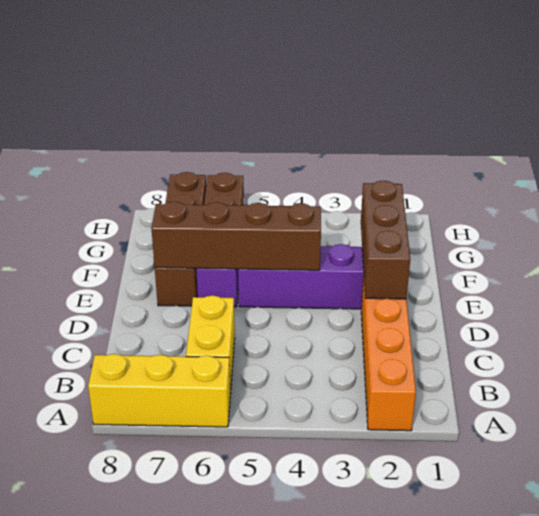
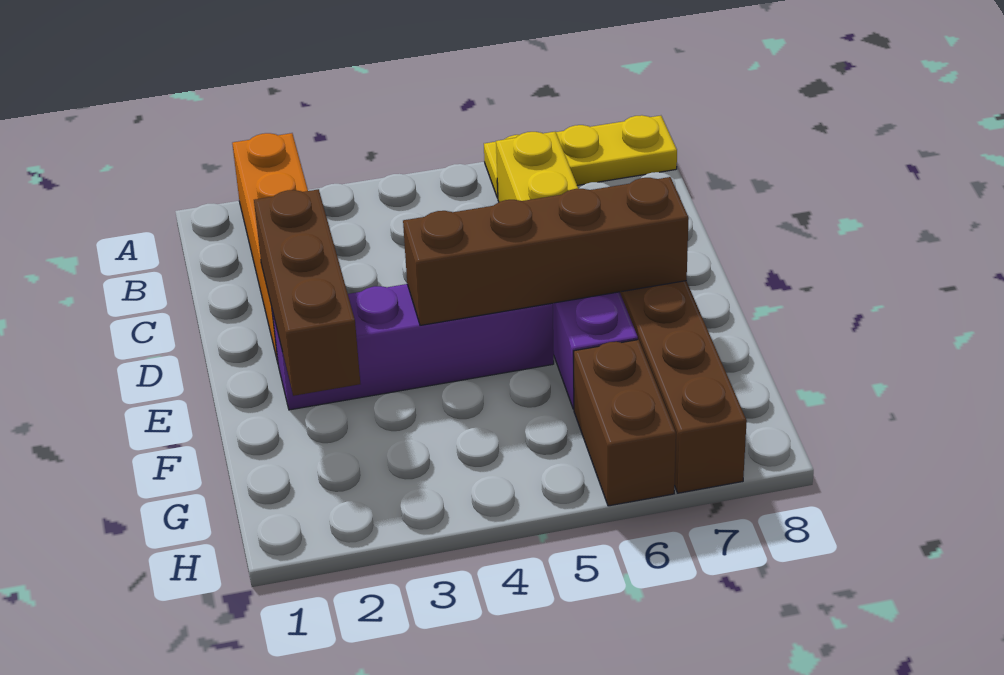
yellow 1x3 brick [88,354,230,427] -> yellow 1x3 plate [484,115,677,198]

